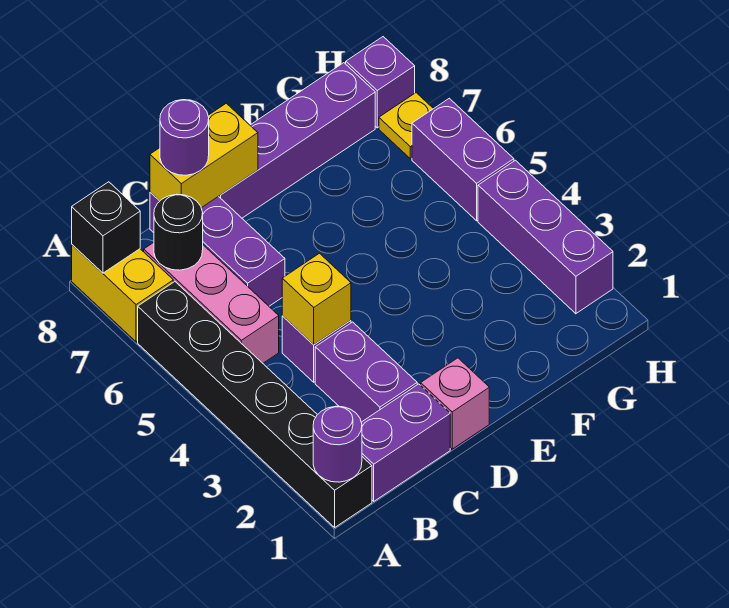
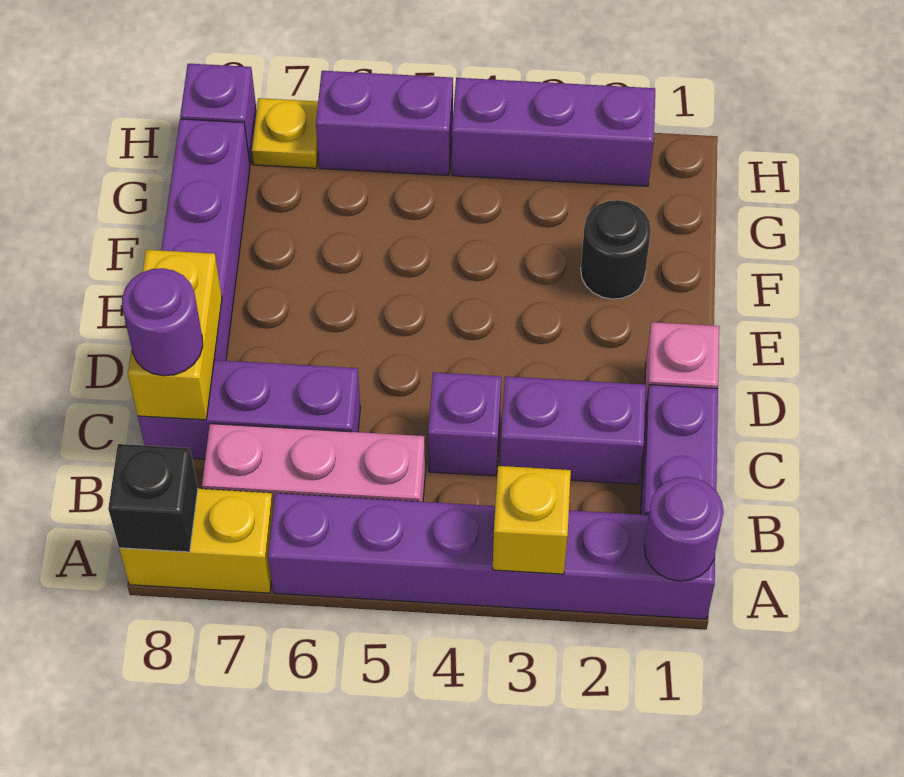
black 1x6 brick [138,282,372,527] -> purple 1x6 brick [268,493,715,619]
black 1x1 round brick [154,194,203,270] -> black 1x1 round brick moved to [581,200,651,299]
yellow 1x1 brick [282,253,351,345] -> yellow 1x1 brick moved to [493,466,571,574]

